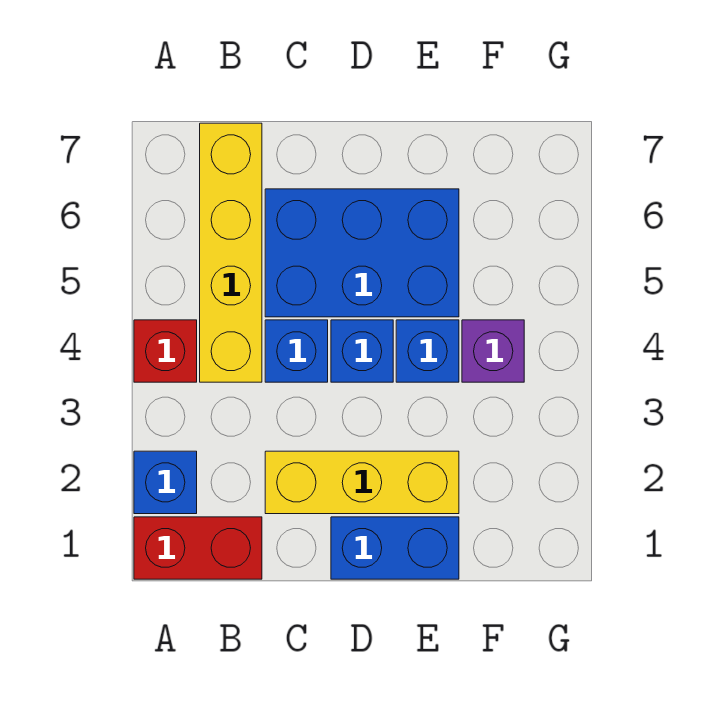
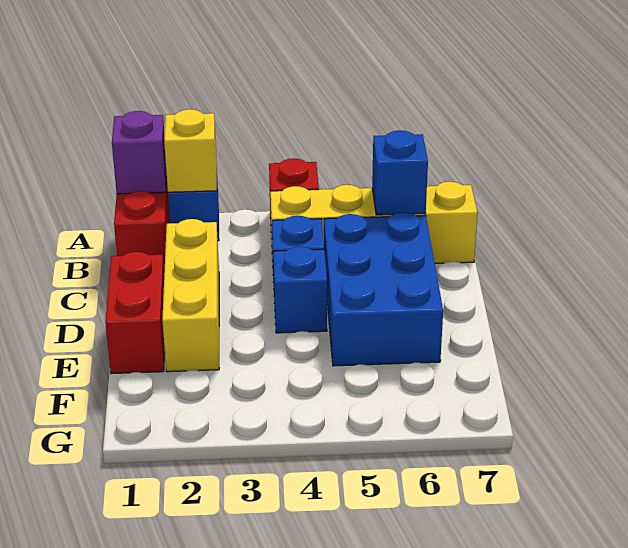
none -> yellow 1x1 brick [164,109,217,192]
blue 1x2 brick [331,517,459,579] -> red 1x2 brick [105,252,165,374]
blue 1x1 brick [396,320,459,382] -> blue 1x1 brick moved to [372,130,428,215]
purple 1x1 brick [462,320,524,382] -> purple 1x1 brick moved to [112,111,166,194]

